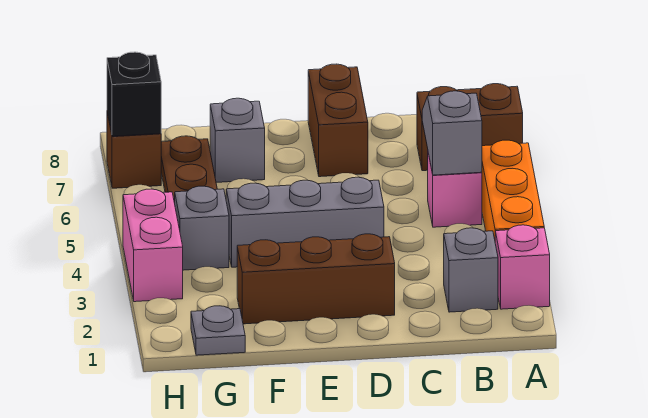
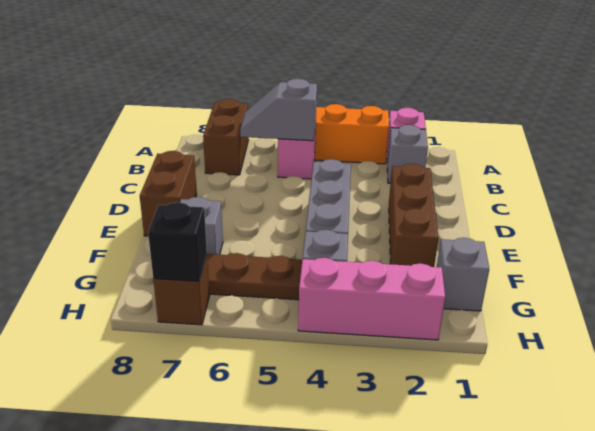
brown 1x2 brick [308,64,368,177] -> brown 1x2 brick turned to [140,151,197,236]
grey 1x1 plate [191,306,245,355] -> grey 1x1 brick [437,238,489,311]
pink 1x2 brick [123,189,183,302] -> pink 1x3 brick [298,258,445,340]

